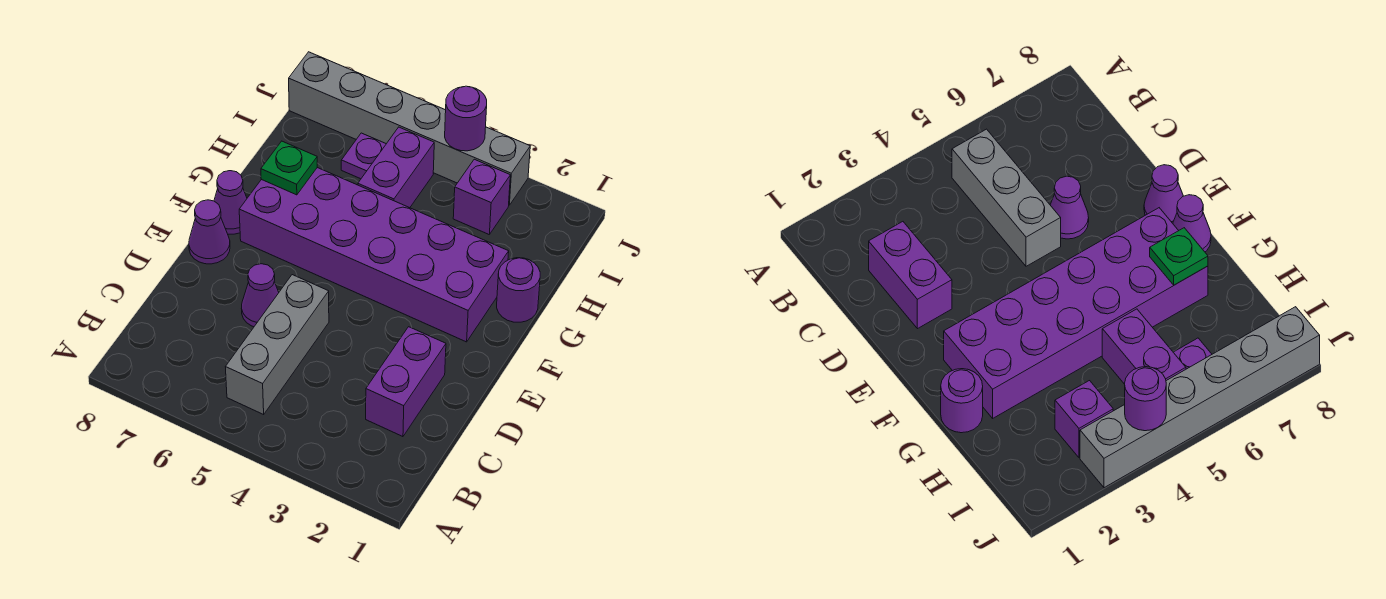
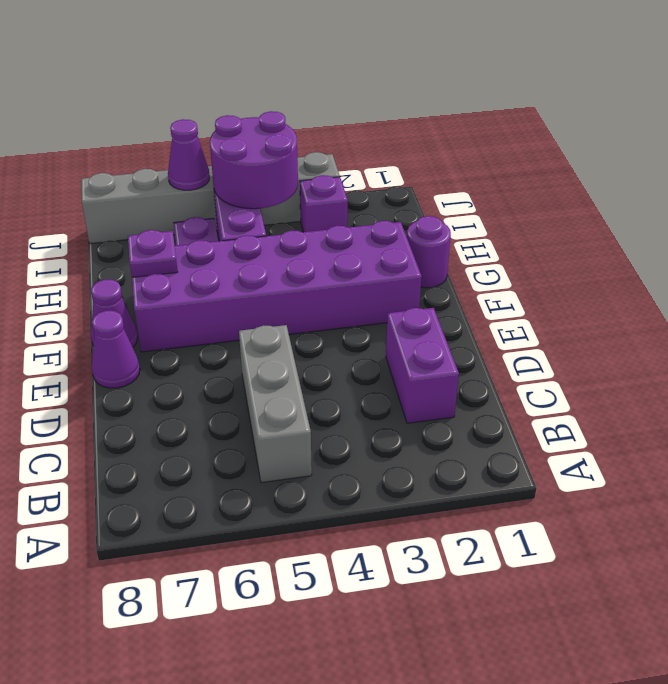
purple 1x1 cone [241,264,279,327] -> purple 1x1 cone moved to [168,119,210,190]
green 1x1 plate [261,141,317,195] -> purple 1x1 plate [128,230,178,277]
purple 1x1 round brick [445,86,487,151] -> purple 2x2 round brick [210,111,298,209]

